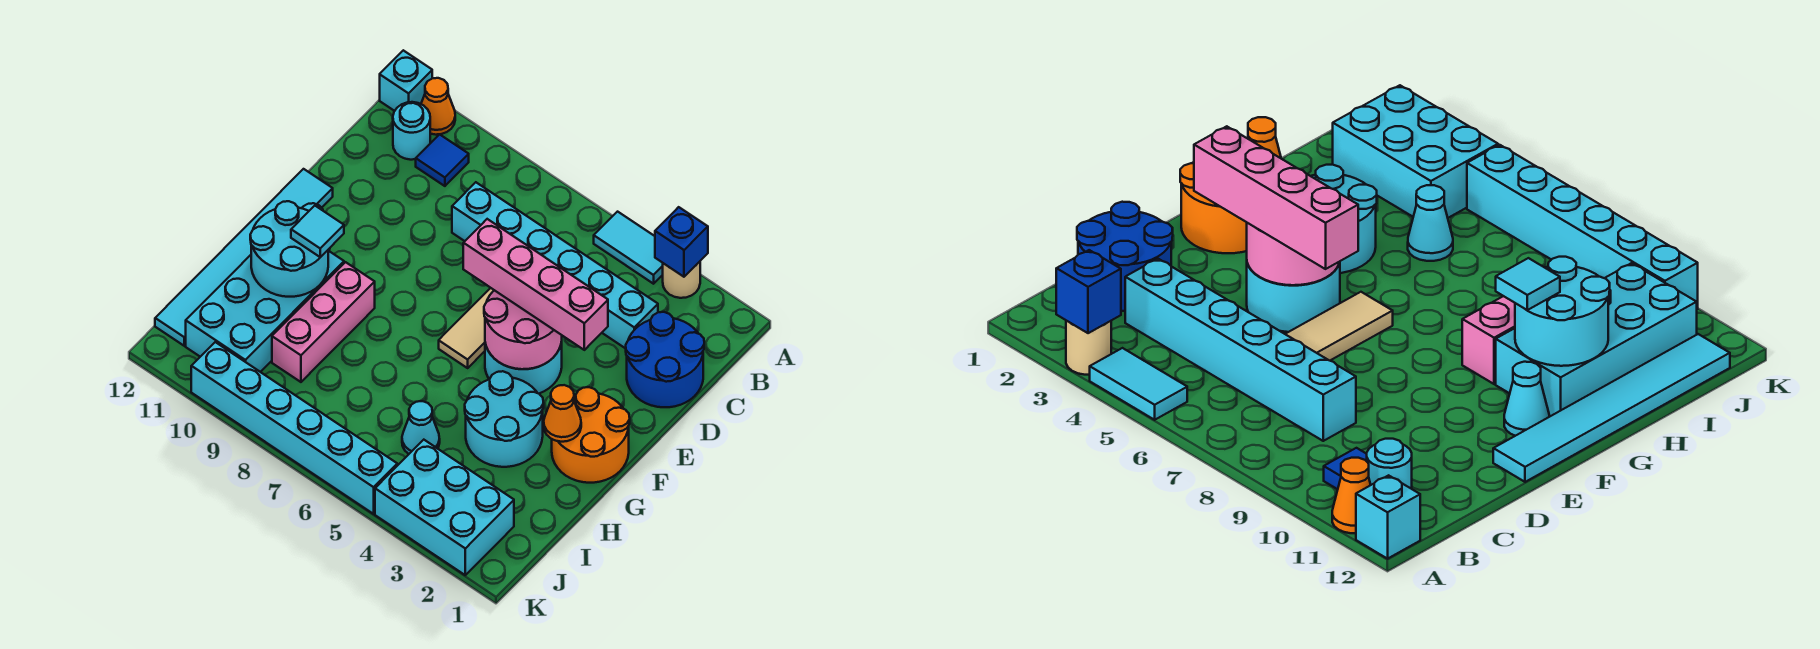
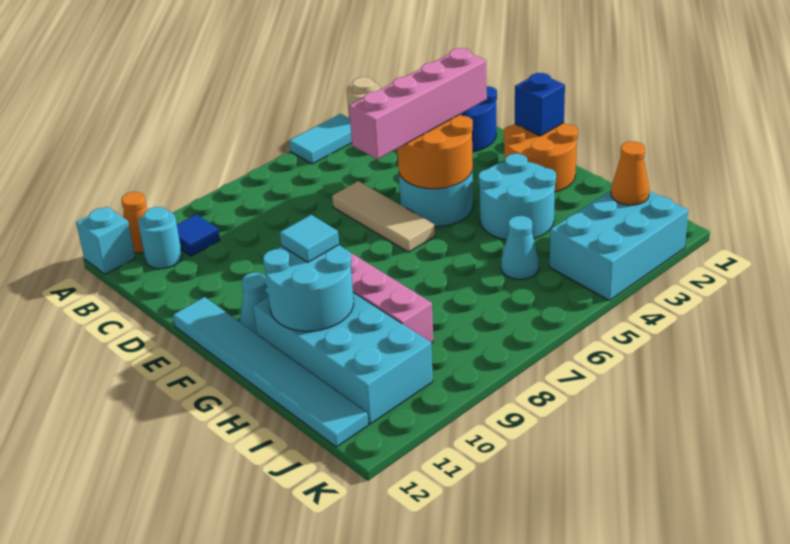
blue 1x1 brick [655,207,708,277] -> blue 1x1 brick moved to [515,73,565,136]
cyan 1x6 brick [452,182,658,349] -> none
pink 2x2 round brick [484,290,562,369] -> orange 2x2 round brick [397,115,473,189]
orange 1x1 cone [544,385,581,442] -> orange 1x1 cone moved to [611,141,649,205]
cyan 1x6 brick [191,342,397,514] -> none

